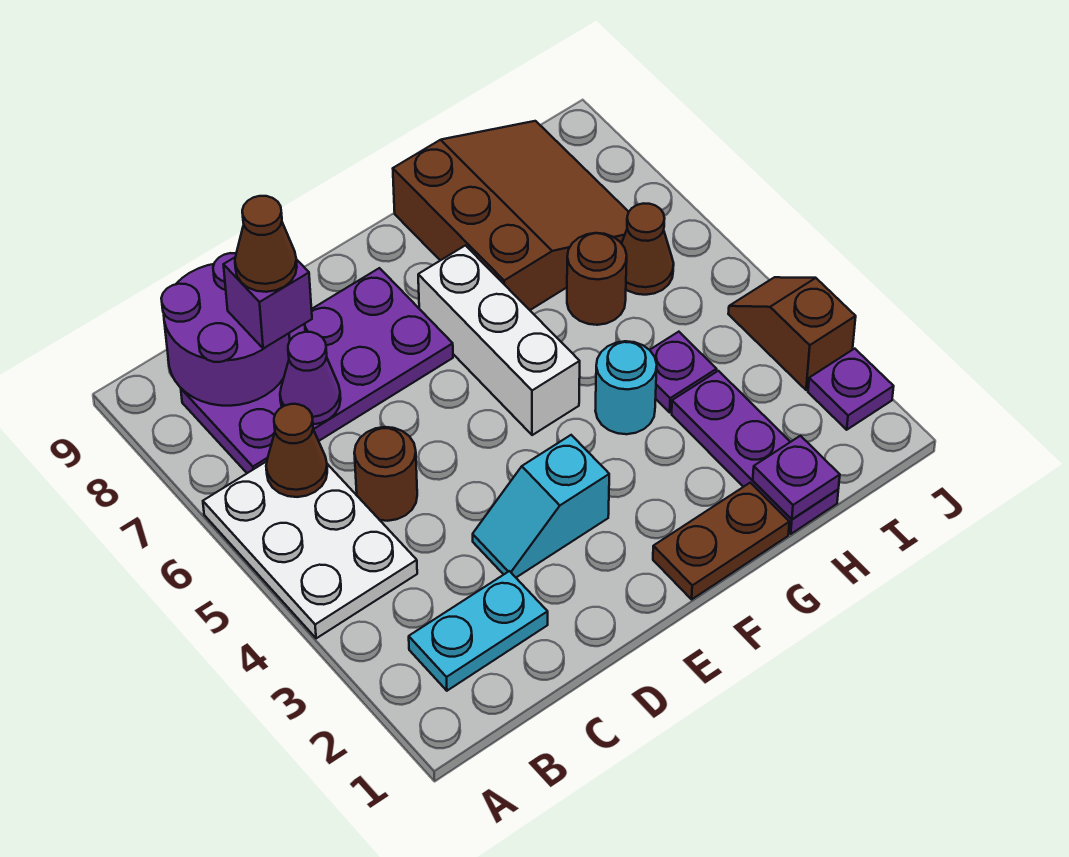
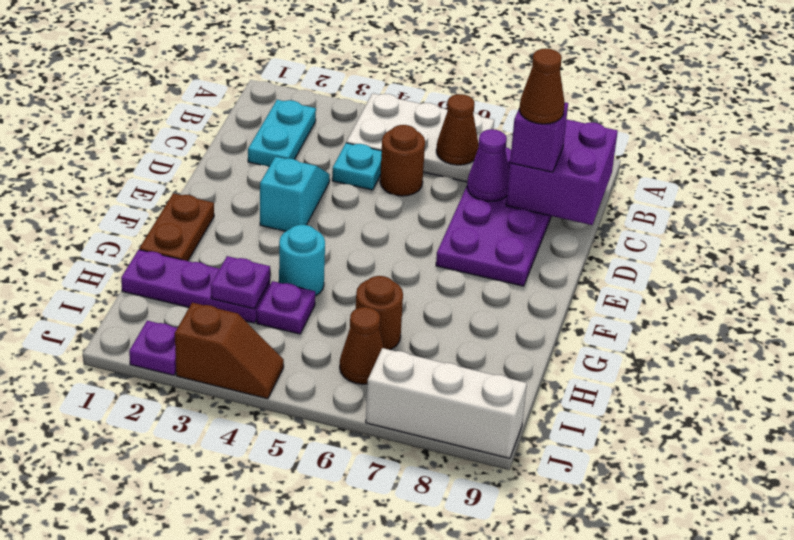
purple 2x2 round brick [161,253,290,406] -> purple 2x2 brick [506,119,618,225]
none -> cyan 1x1 plate [332,143,382,190]
white 1x3 brick [418,245,580,435] -> white 1x3 brick moved to [366,348,527,458]
brown 3x3 slope [393,121,628,310] -> none
purple 1x1 plate [753,436,840,519] -> purple 1x1 plate moved to [211,256,270,309]

